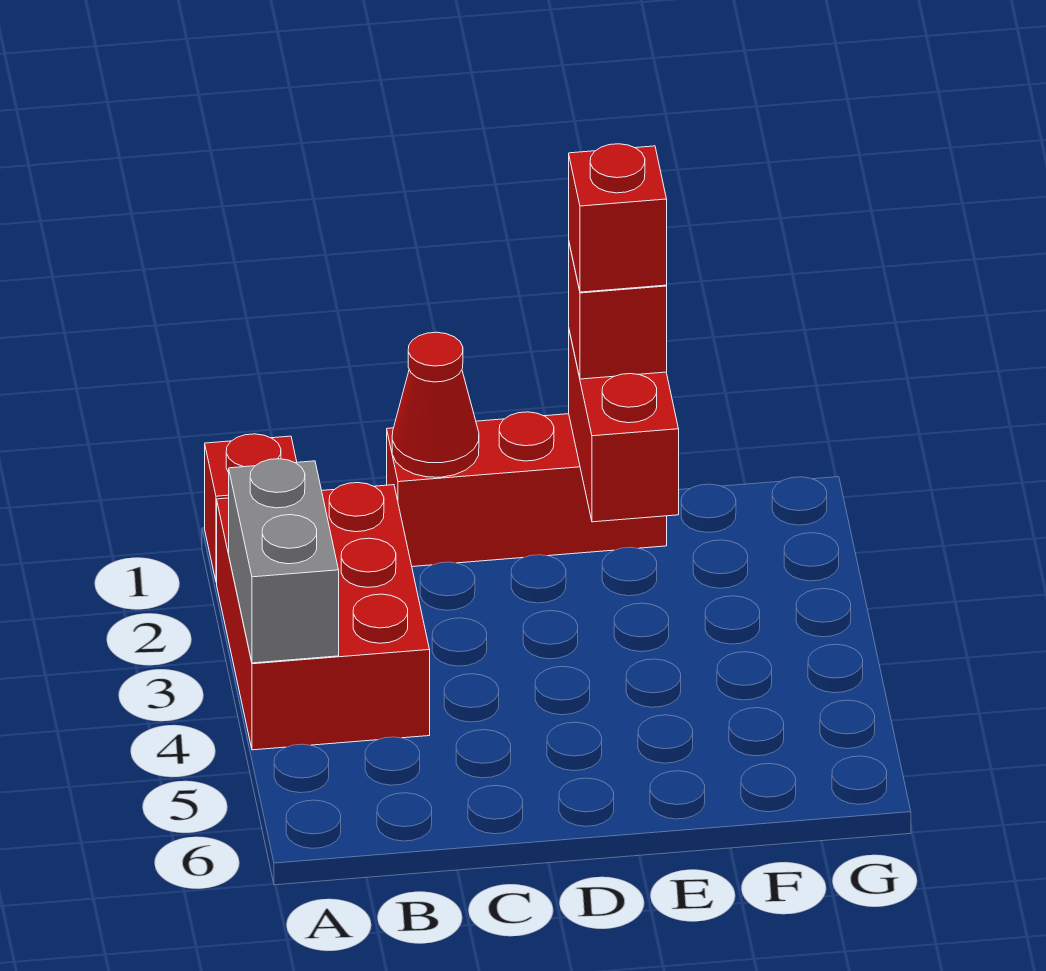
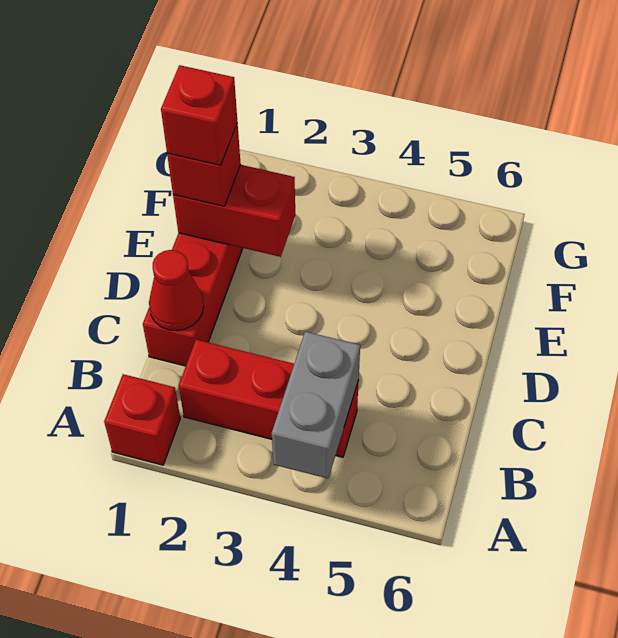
red 2x3 brick [217,483,430,750] -> red 1x3 brick [179,340,359,457]
grey 1x2 brick [229,459,339,663] -> grey 1x2 brick turned to [272,332,360,479]

